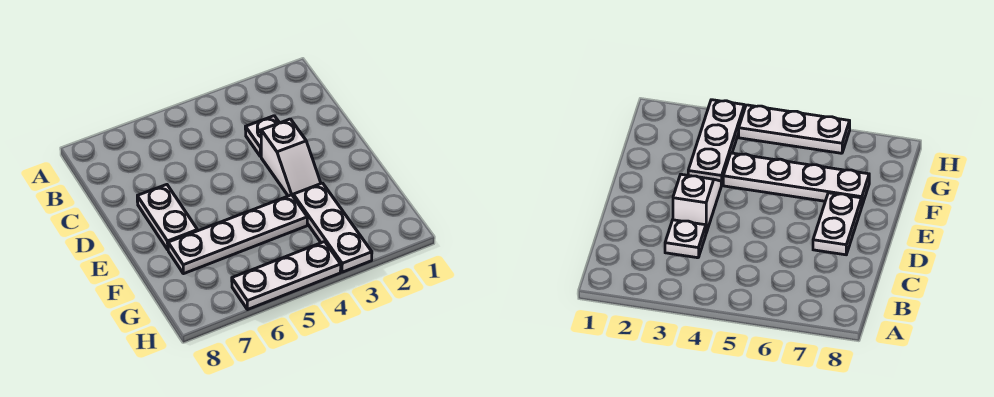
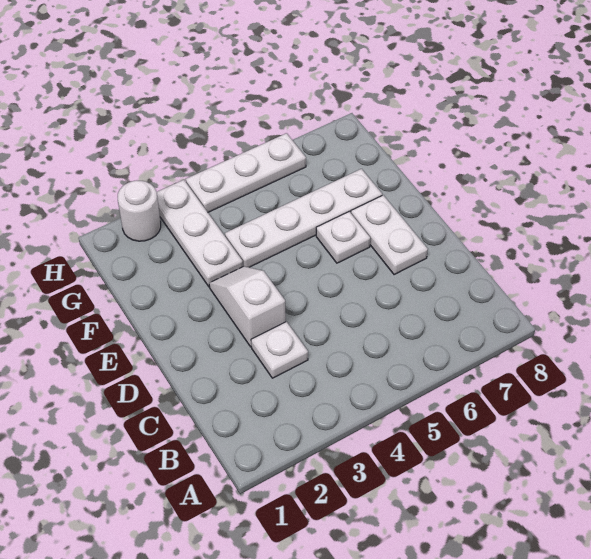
none -> white 1x1 plate [316,212,370,263]
none -> white 1x1 round brick [118,181,161,241]

